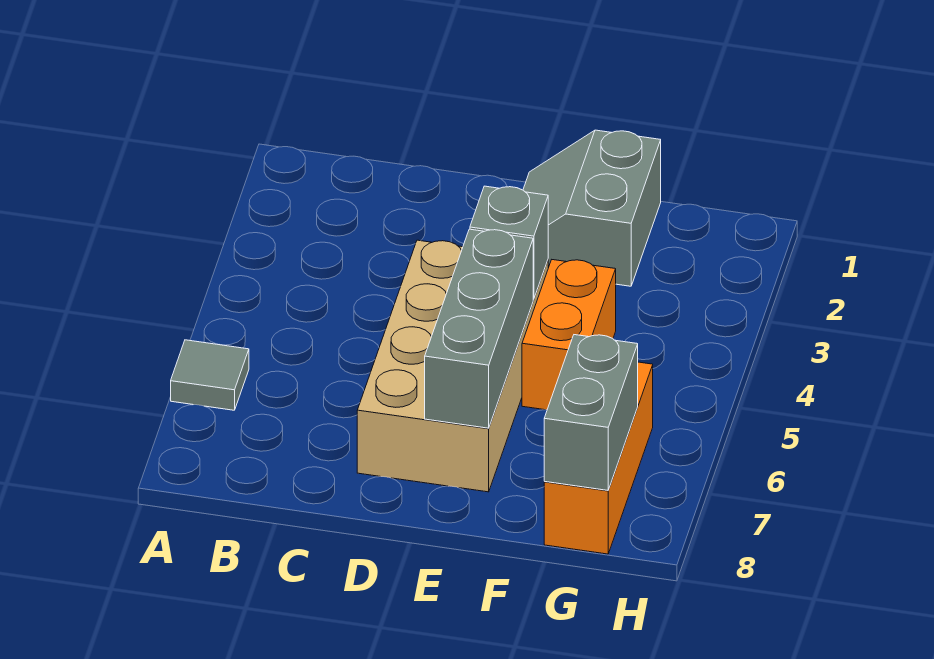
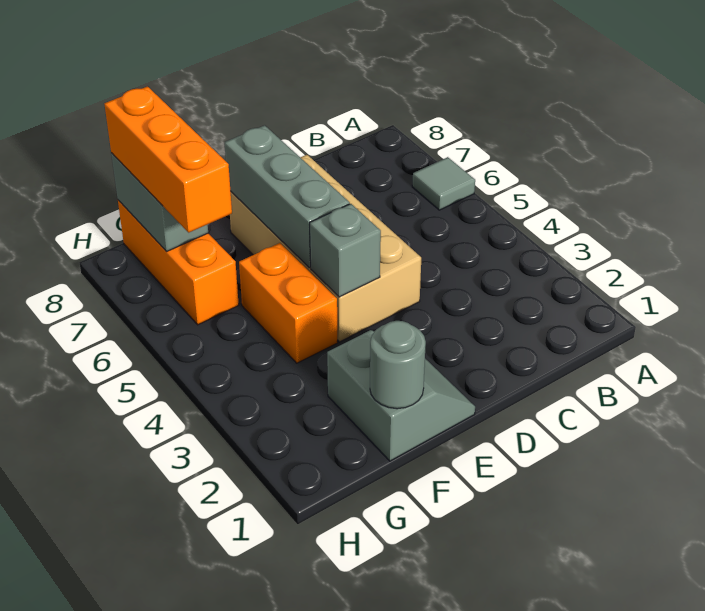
none -> grey 1x1 round brick [370,321,426,409]
none -> orange 1x3 brick [105,87,232,232]

